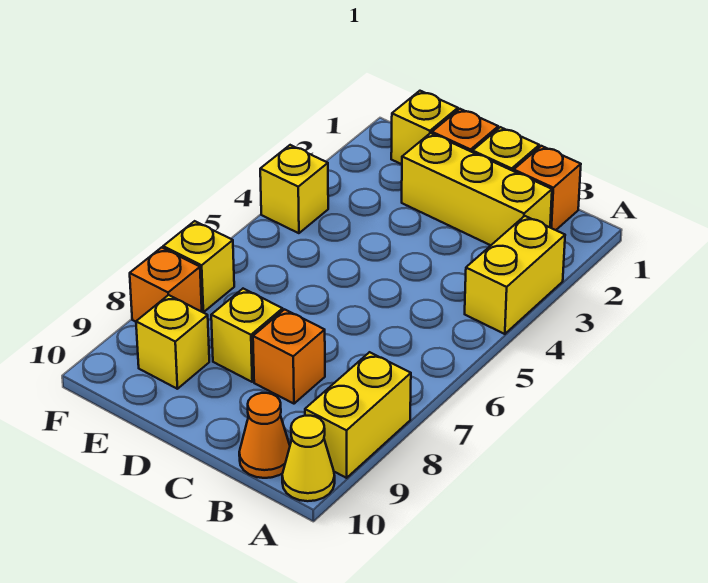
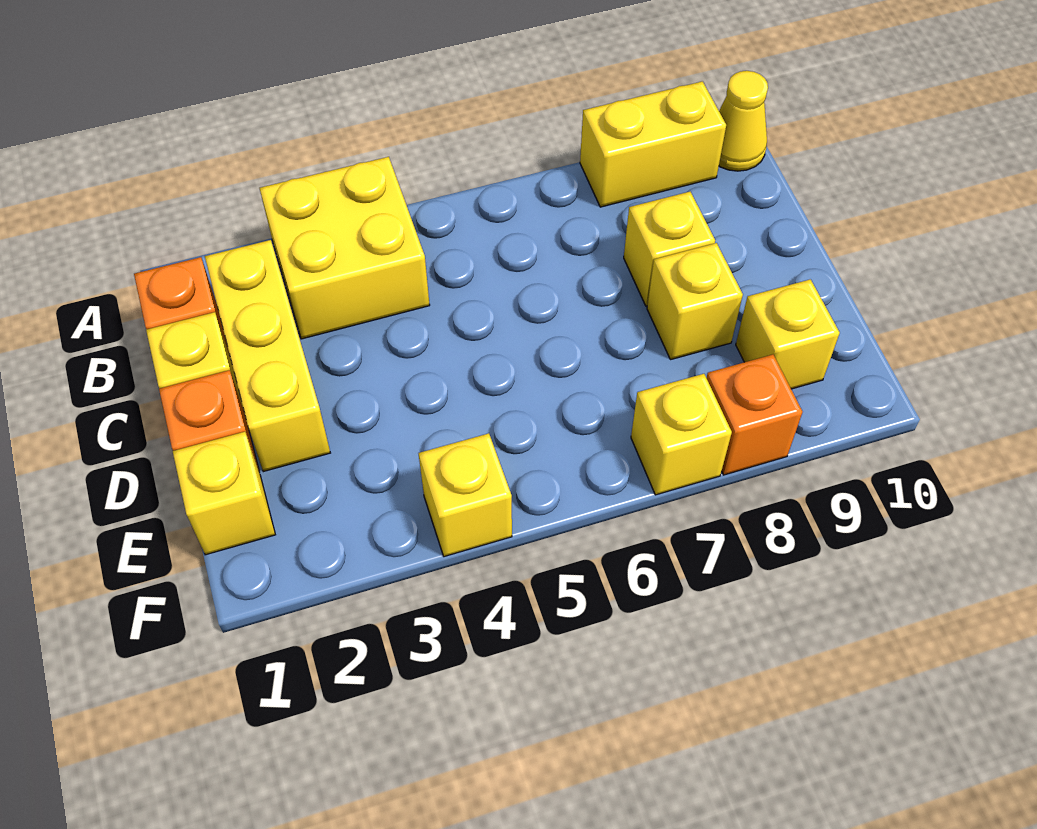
yellow 1x2 brick [465,216,565,334] -> yellow 2x2 brick [260,157,430,339]
orange 1x1 cone [239,393,290,478] -> none
orange 1x1 brick [253,309,325,404] -> yellow 1x1 brick [624,192,715,306]

